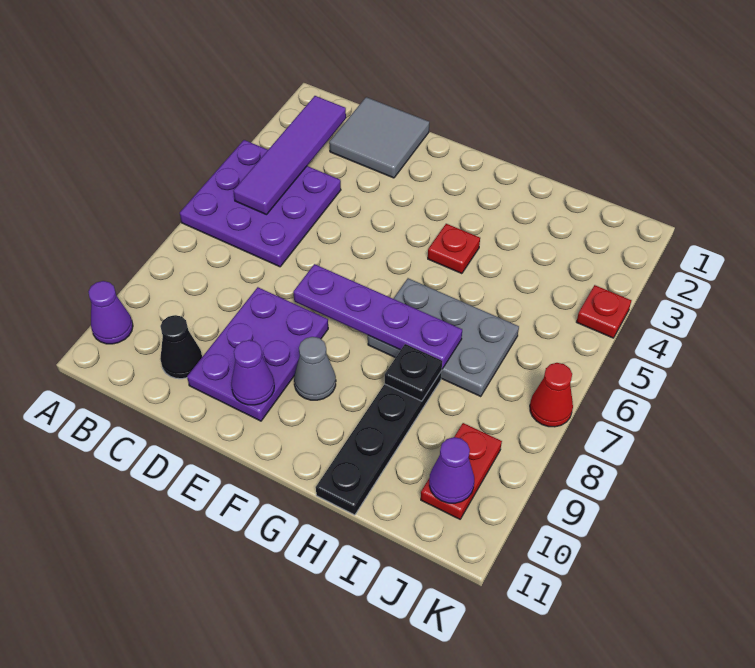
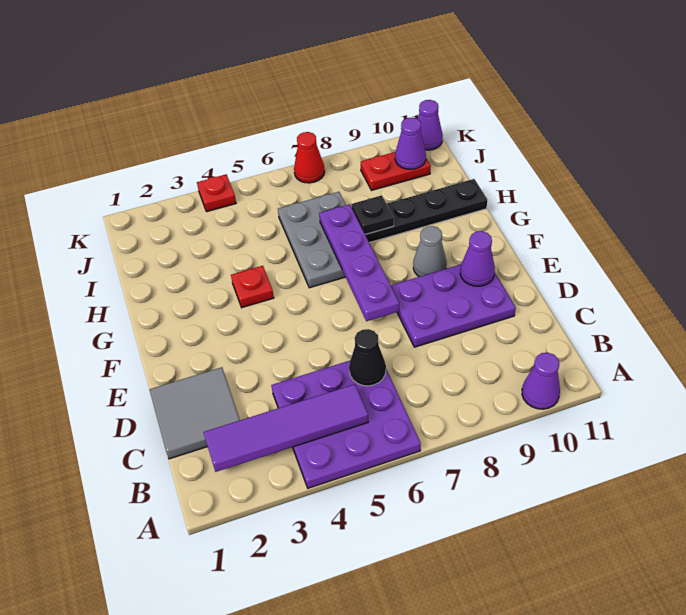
black 1x1 cone [160,315,202,379] -> black 1x1 cone moved to [349,329,386,386]
none -> purple 1x1 cone [418,100,443,150]

